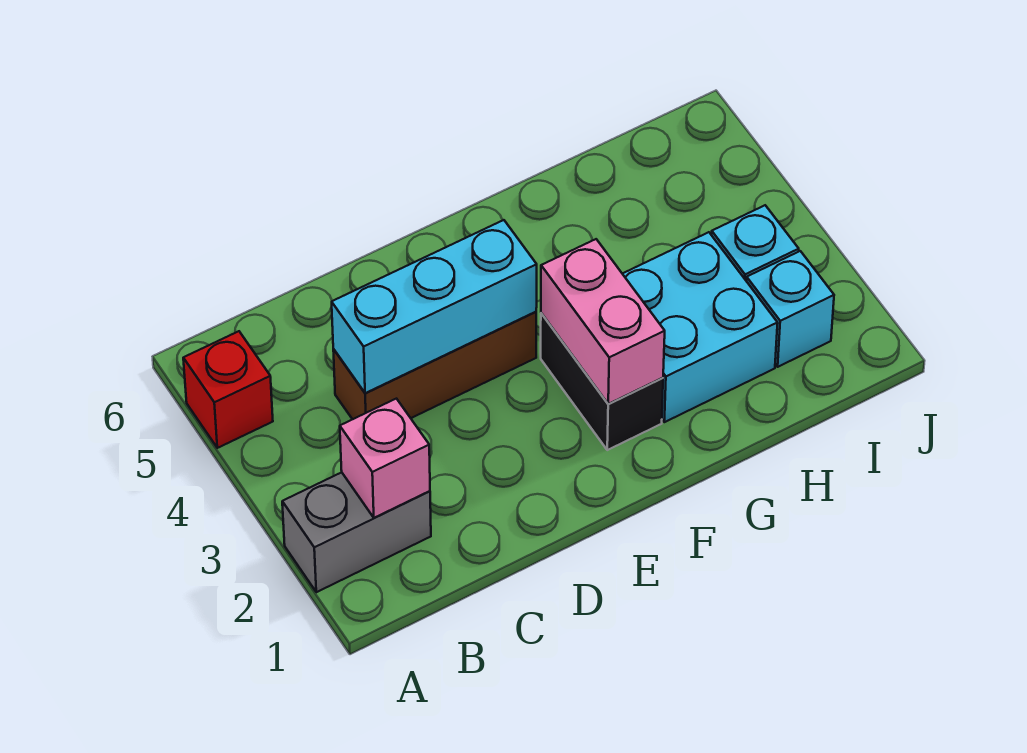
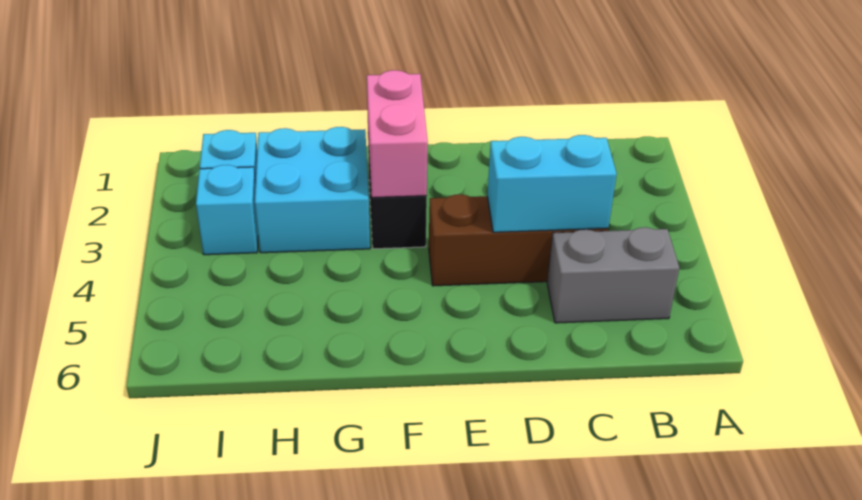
grey 1x2 brick [282,472,431,592] -> grey 1x2 brick moved to [547,227,679,323]
red 1x1 brick [183,331,273,448] -> none
pink 1x1 brick [340,399,430,518] -> none
cyan 1x3 brick [332,220,537,393] -> cyan 1x2 brick [487,135,617,232]

